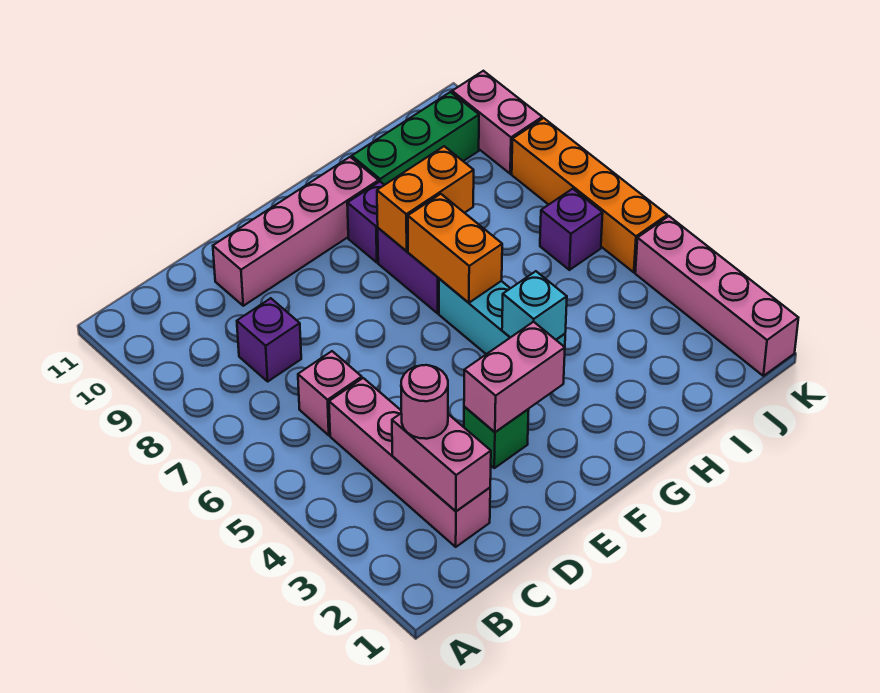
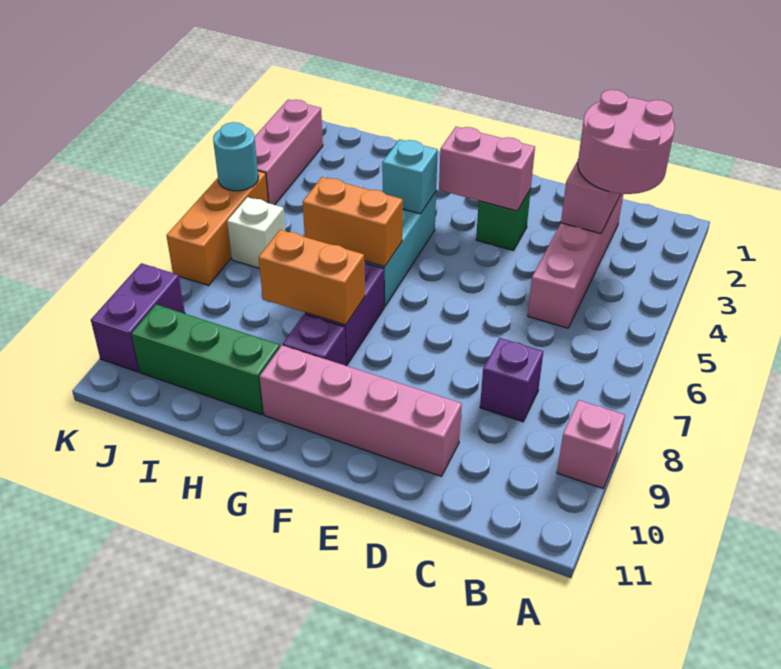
pink 1x1 round brick [401,365,448,439] -> pink 2x2 round brick [578,90,675,194]
pink 1x1 brick [298,351,362,435] -> pink 1x1 brick moved to [557,400,625,488]
orange 1x2 brick [408,194,502,303] -> orange 1x2 brick turned to [303,177,403,267]
purple 1x1 brick [540,189,603,270] -> white 1x1 brick [227,197,285,268]
pink 1x4 brick [635,216,798,376] -> pink 1x3 brick [255,99,323,205]
orange 1x4 brick [512,118,667,272] -> orange 1x3 brick [166,171,268,285]
none -> cyan 1x1 round brick [213,122,258,191]
pink 1x2 brick [452,71,542,174] -> purple 1x2 brick [91,263,185,372]

